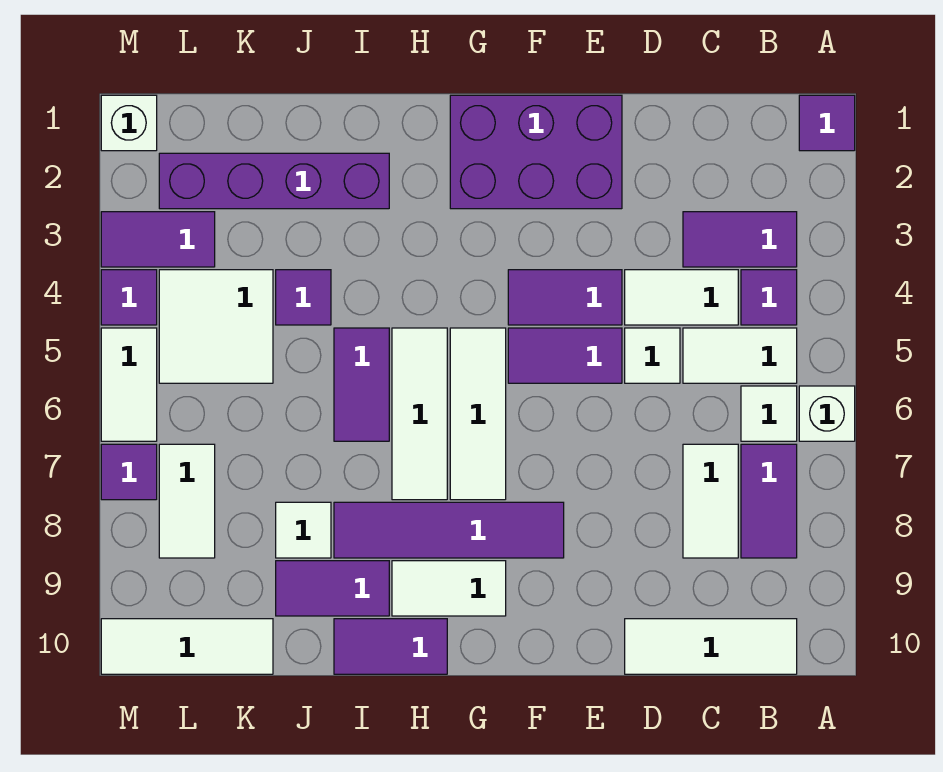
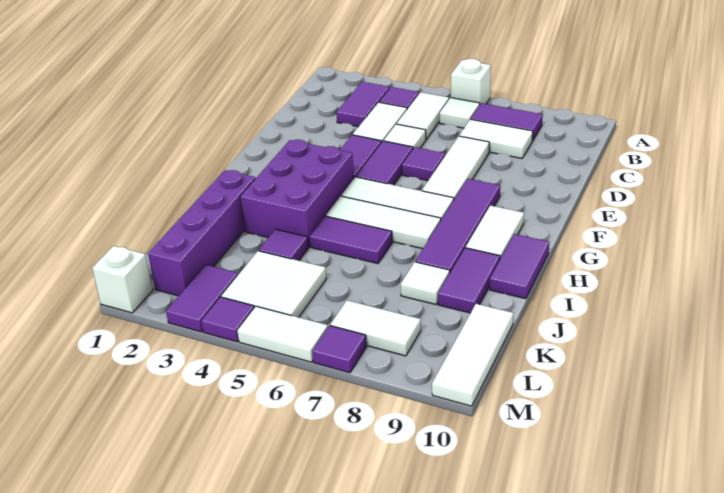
purple 1x1 tile [799,95,855,151] -> purple 1x1 tile moved to [402,147,445,181]
white 1x3 tile [625,619,797,674] -> white 1x3 tile moved to [422,136,489,199]
purple 2x3 brick [450,95,622,209] -> purple 2x3 brick moved to [240,140,354,247]

